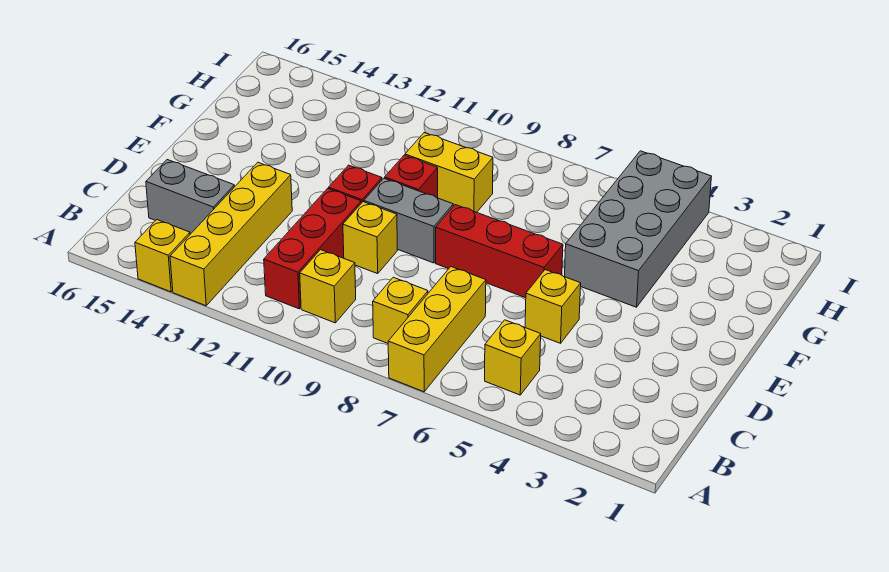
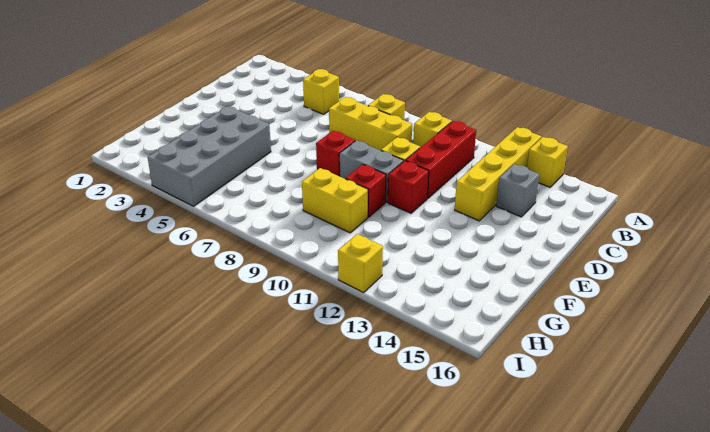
yellow 1x3 brick [388,267,486,392] -> yellow 1x3 brick turned to [329,97,412,150]
grey 1x2 brick [146,160,234,234] -> grey 1x1 brick [496,164,540,217]
yellow 1x1 brick [525,270,581,343] -> yellow 1x1 brick moved to [338,234,383,293]
red 1x3 brick [436,205,563,298] -> red 1x1 brick [316,131,355,176]

